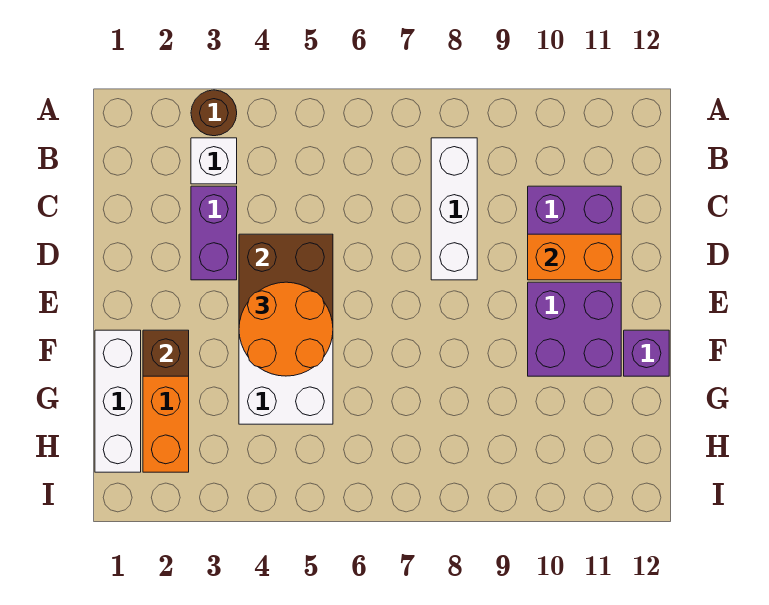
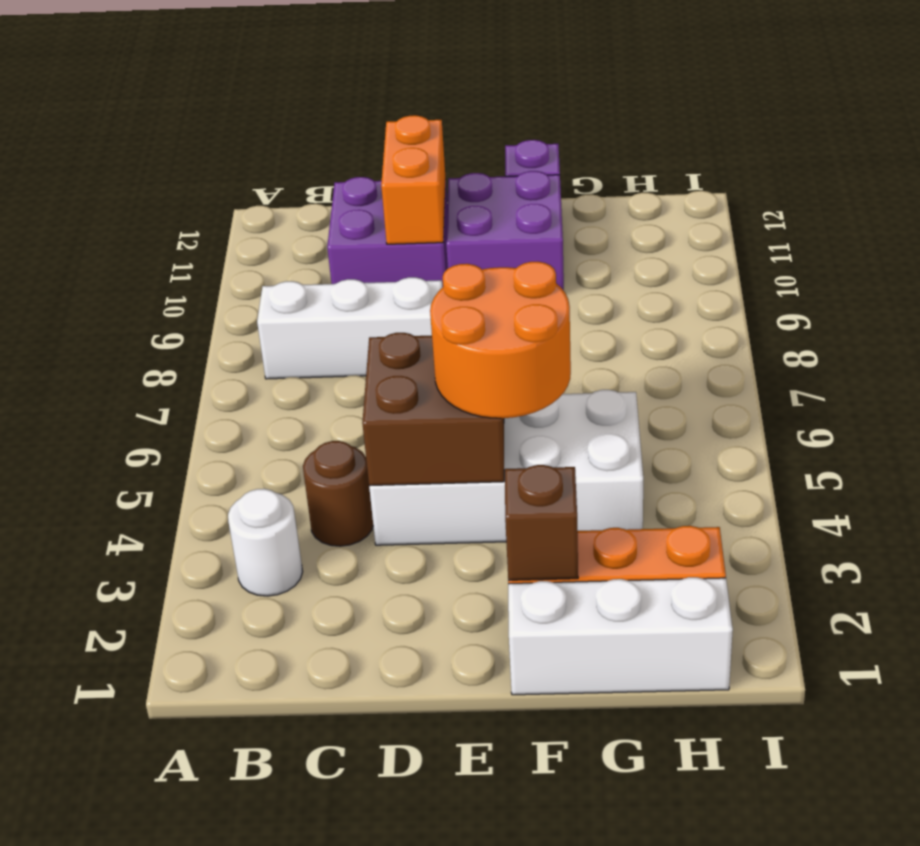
brown 1x1 round brick [191,90,237,136] -> brown 1x1 round brick moved to [303,441,373,546]
white 1x1 brick [191,138,237,184] -> white 1x1 round brick [228,489,303,596]
purple 1x2 brick [191,186,237,280] -> none

